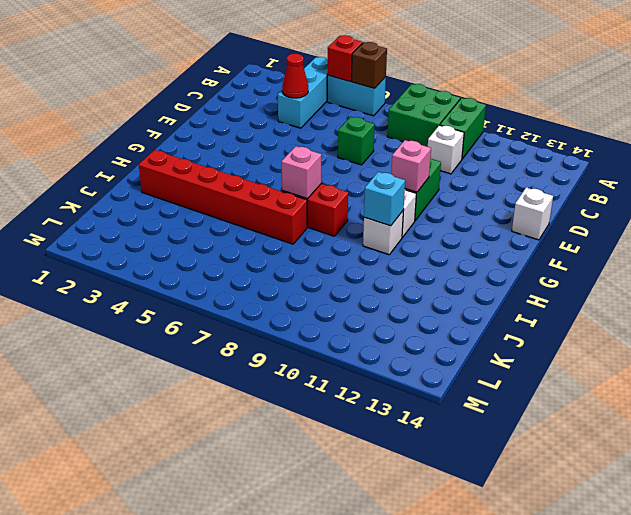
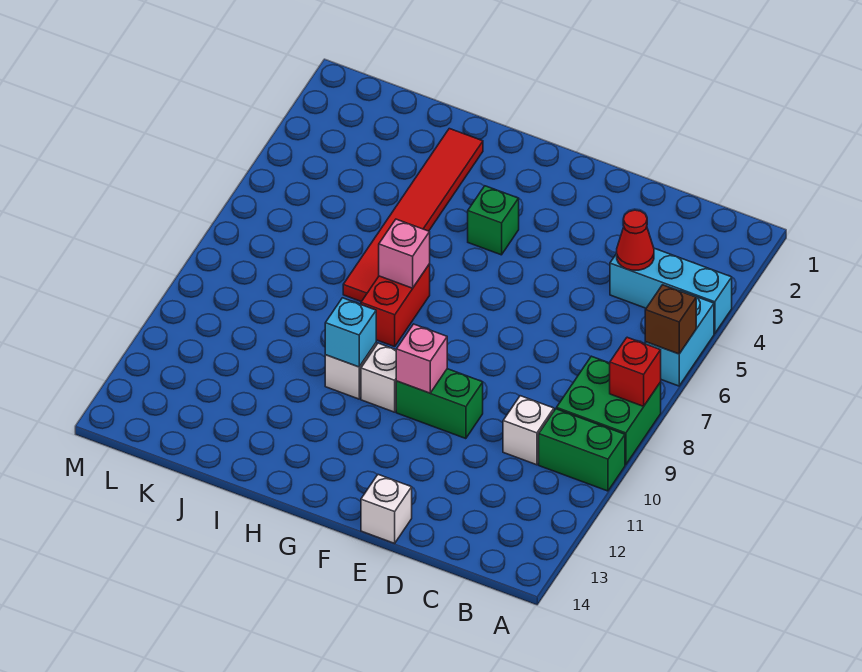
red 1x1 brick [328,35,363,81] -> red 1x1 brick moved to [610,337,661,406]
green 1x1 brick [338,117,375,165] -> green 1x1 brick moved to [468,186,519,255]
red 1x6 brick [139,150,307,244] -> red 1x6 tile [343,129,483,302]

